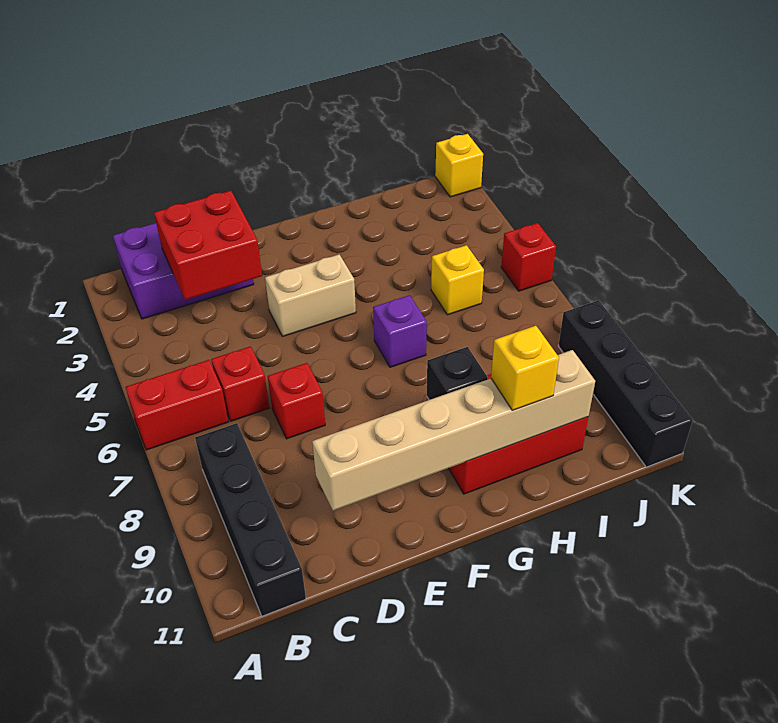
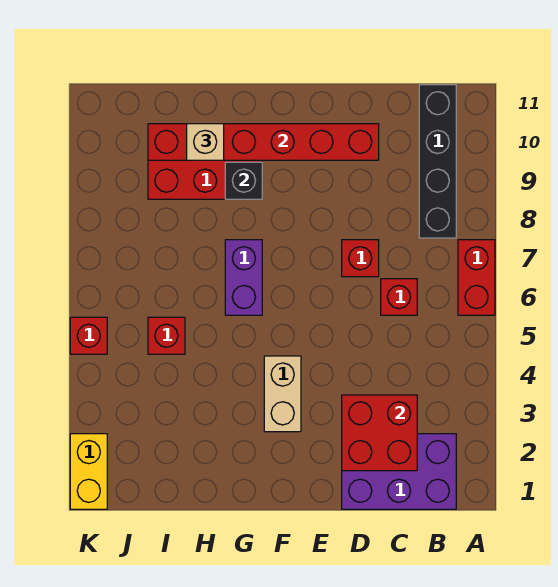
red 1x2 brick [125,360,228,450] -> red 1x2 brick turned to [458,240,495,315]
tan 1x6 brick [312,350,595,510] -> red 1x6 brick [148,124,379,160]
tan 1x2 brick [265,254,356,336] -> tan 1x2 brick turned to [264,356,301,432]
purple 1x1 brick [373,295,427,367] -> purple 1x2 brick [225,240,262,315]
yellow 1x1 brick [491,326,559,410] -> tan 1x1 brick [187,124,224,160]
yellow 1x1 brick [431,245,484,315] -> red 1x1 brick [148,317,185,354]
yellow 1x1 brick [435,134,483,197] -> yellow 1x2 brick [70,434,107,509]
black 1x4 brick [558,300,693,467] -> none

